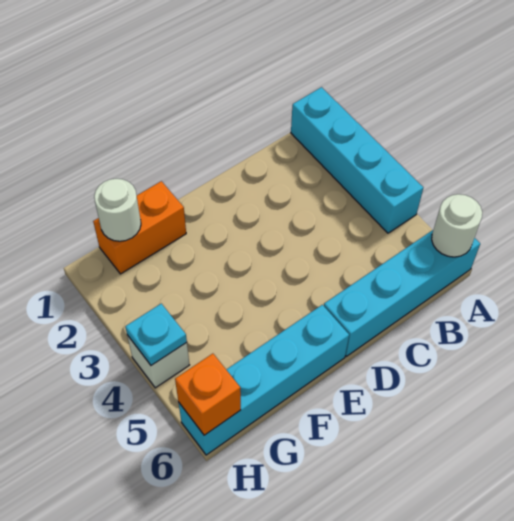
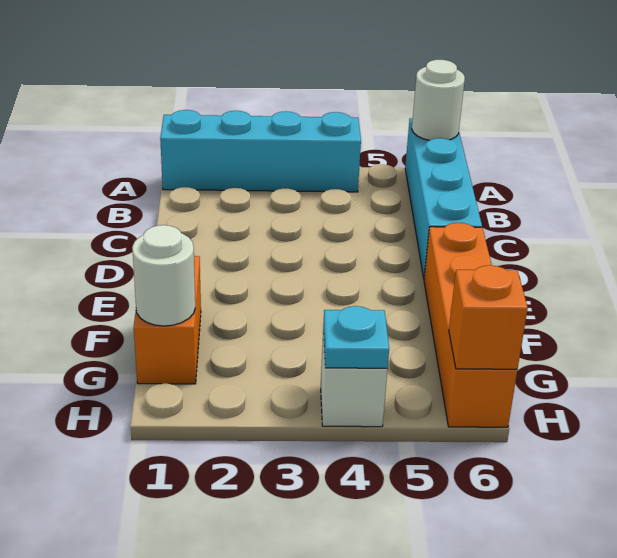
cyan 1x4 brick [179,305,349,455] -> orange 1x4 brick [424,223,517,427]

